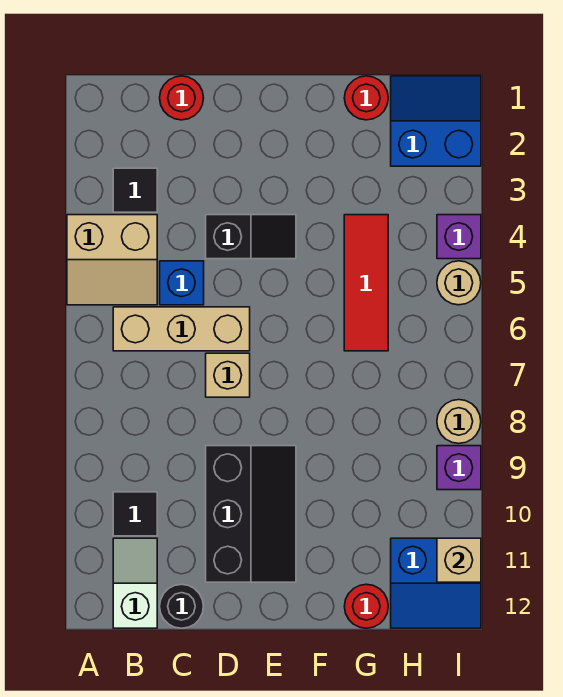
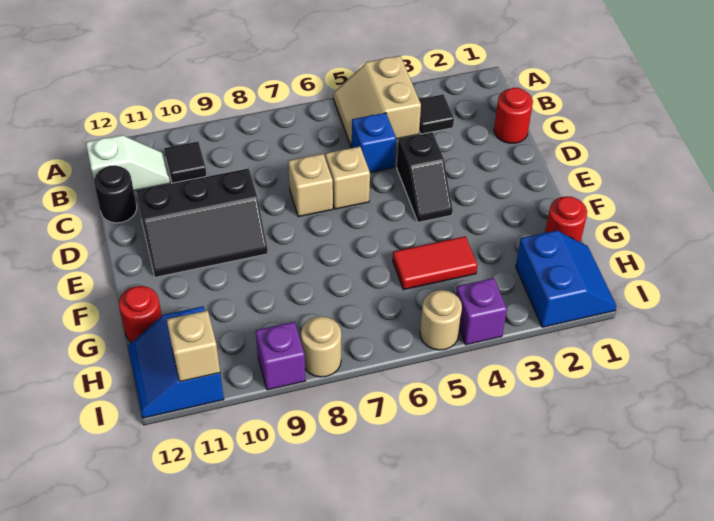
tan 1x3 brick [113,307,250,351] -> tan 1x1 brick [325,147,370,209]
red 1x3 tile [344,215,388,351] -> red 1x2 tile [393,236,477,290]

